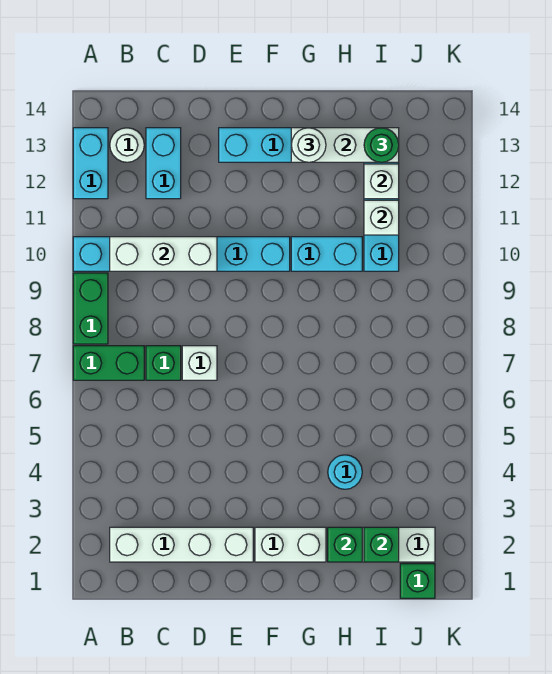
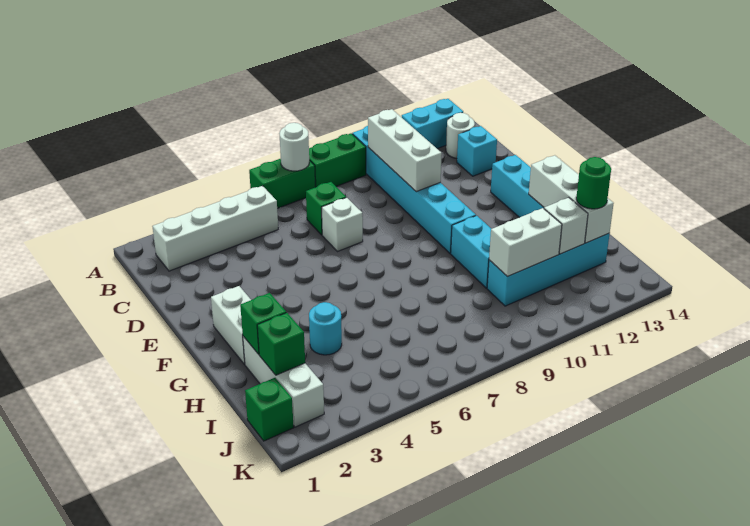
green 1x2 brick [73,346,144,380] -> green 1x2 brick turned to [249,159,315,208]
white 1x4 brick [110,527,253,562] -> white 1x4 brick turned to [152,186,278,271]
cyan 1x2 brick [146,128,181,199] -> cyan 1x1 brick [457,126,497,176]
white 1x1 round brick [291,128,326,162] -> white 1x1 round brick moved to [279,123,309,171]
white 1x1 brick [364,200,399,235] -> white 1x2 brick [489,208,562,277]

